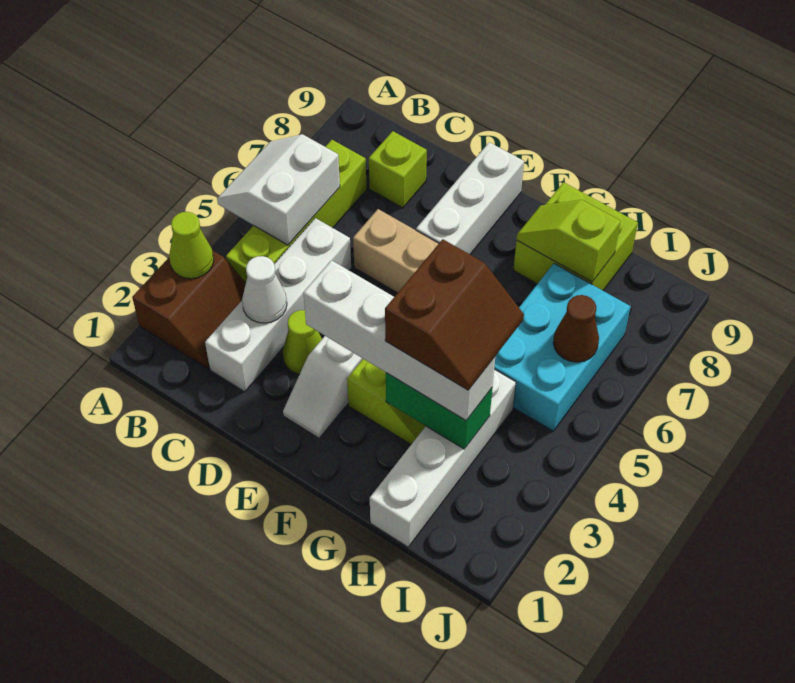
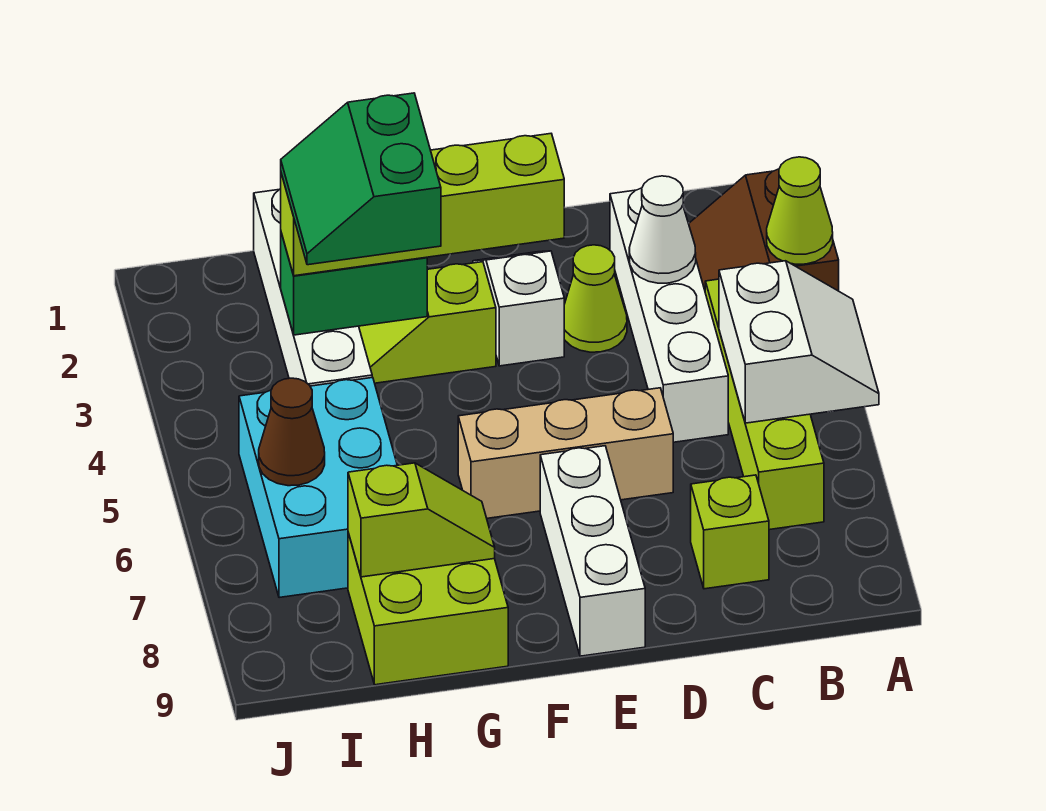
white 1x4 brick [303,260,495,420] -> lime 1x4 brick [281,134,564,276]
brown 2x2 slope [385,239,524,390] -> green 2x2 slope [281,93,441,265]

